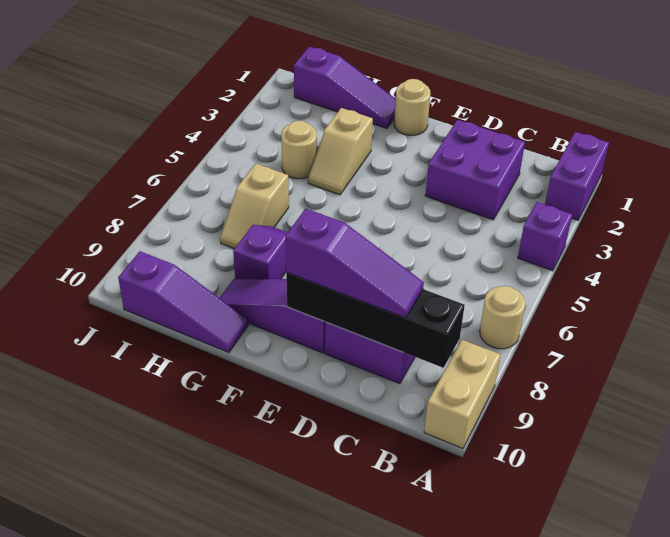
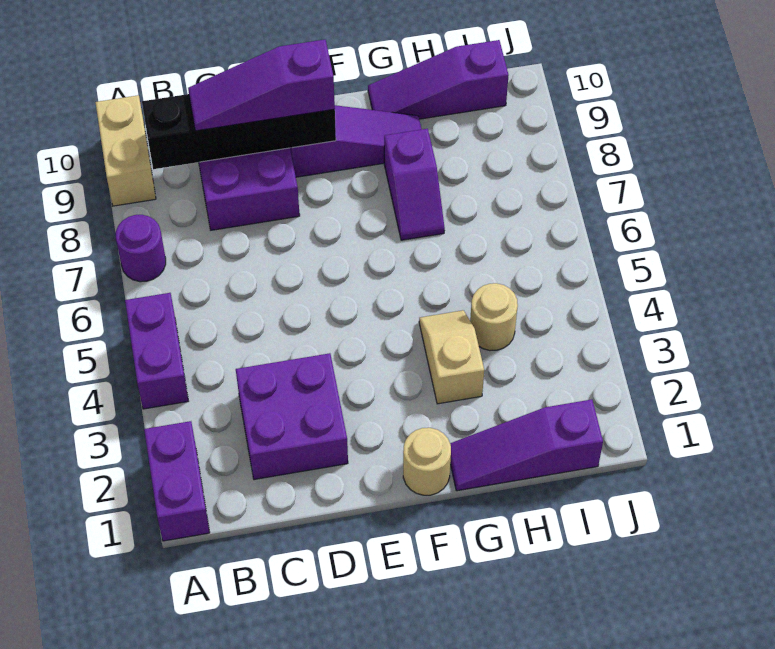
purple 1x1 brick [518,202,572,271] -> purple 1x2 brick [125,293,188,409]
tan 1x1 round brick [480,286,525,349] -> purple 1x1 round brick [116,215,166,282]
tan 1x2 slope [220,164,289,249] -> none

